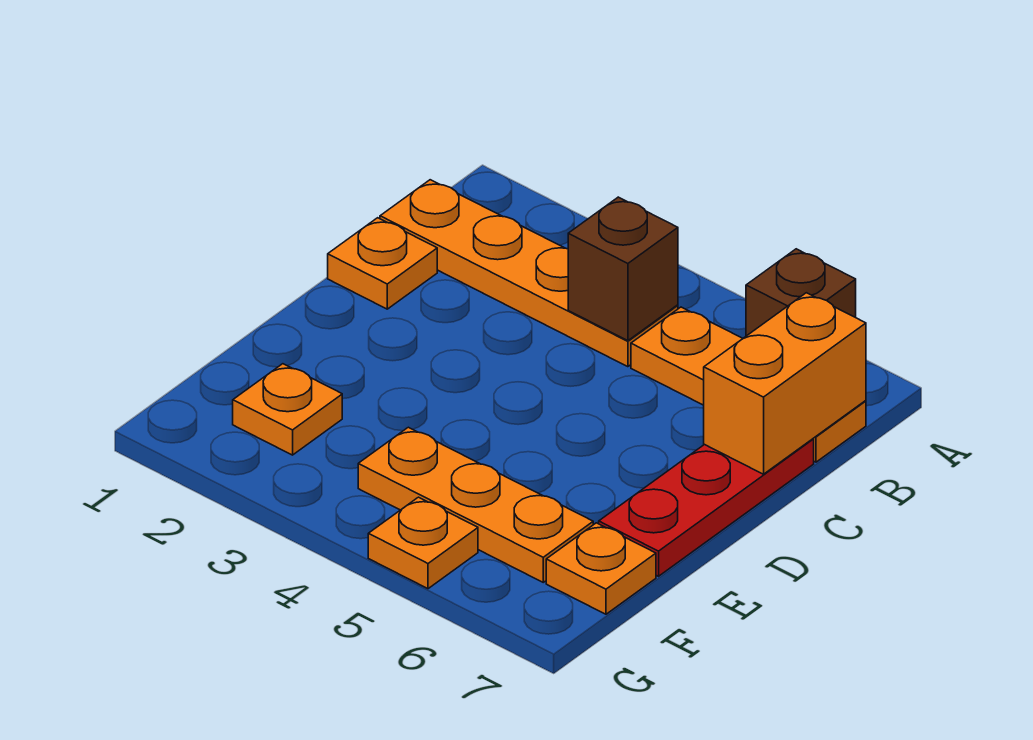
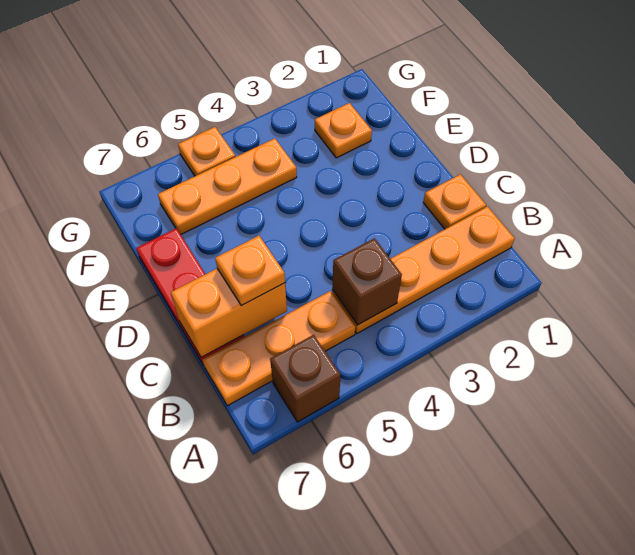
orange 1x2 brick [704,293,866,474] -> orange 1x2 brick turned to [171,269,287,357]
orange 1x1 plate [546,523,656,614] -> orange 1x1 plate moved to [215,236,285,306]

